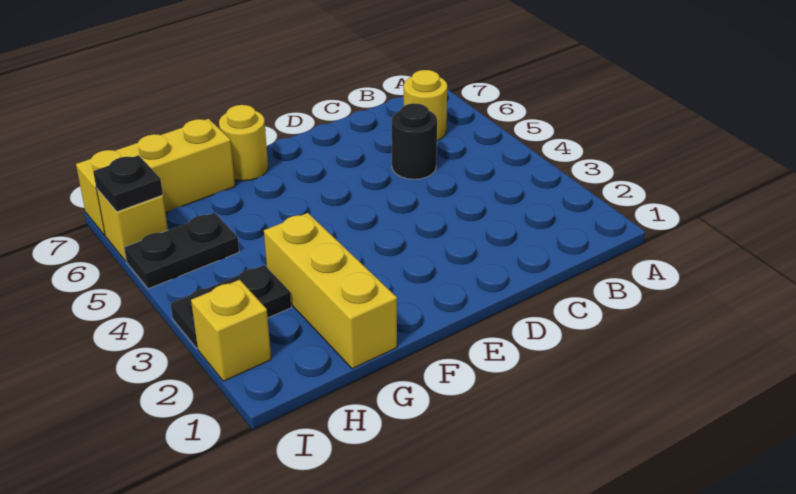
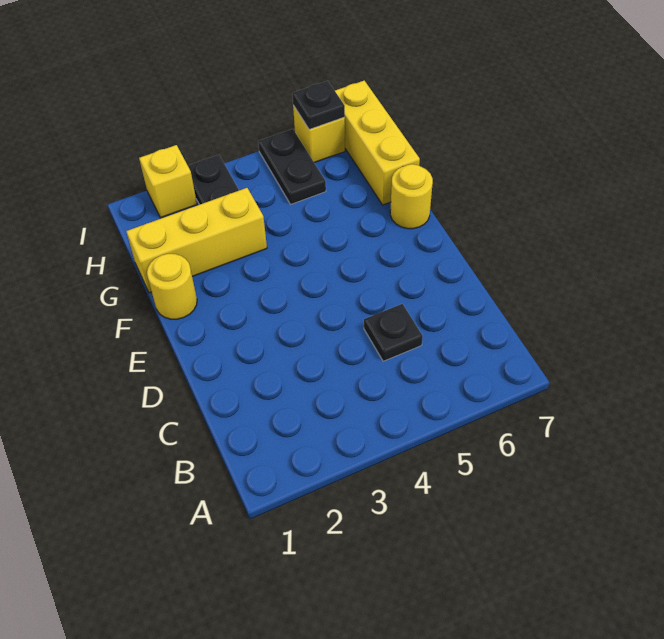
yellow 1x1 round brick [404,70,447,141] -> yellow 1x1 round brick moved to [147,254,197,319]
black 1x1 round brick [392,103,437,179] -> black 1x1 plate [364,304,423,361]

